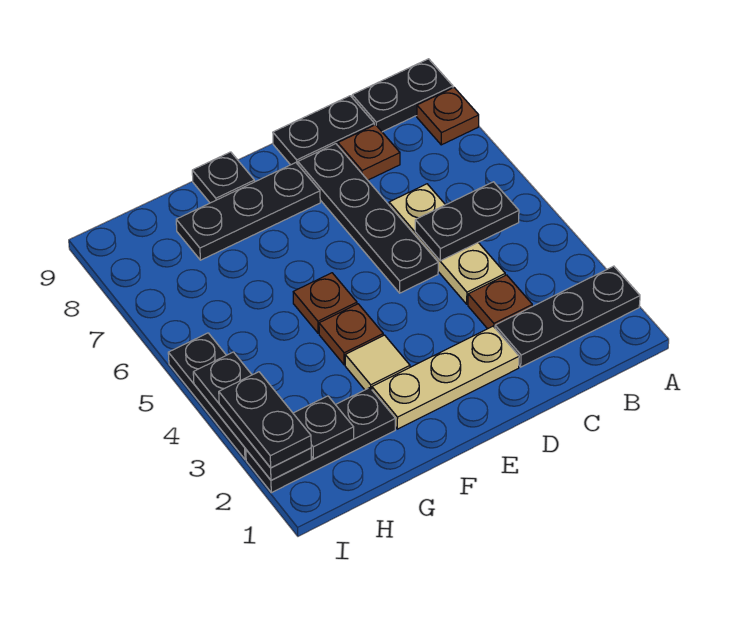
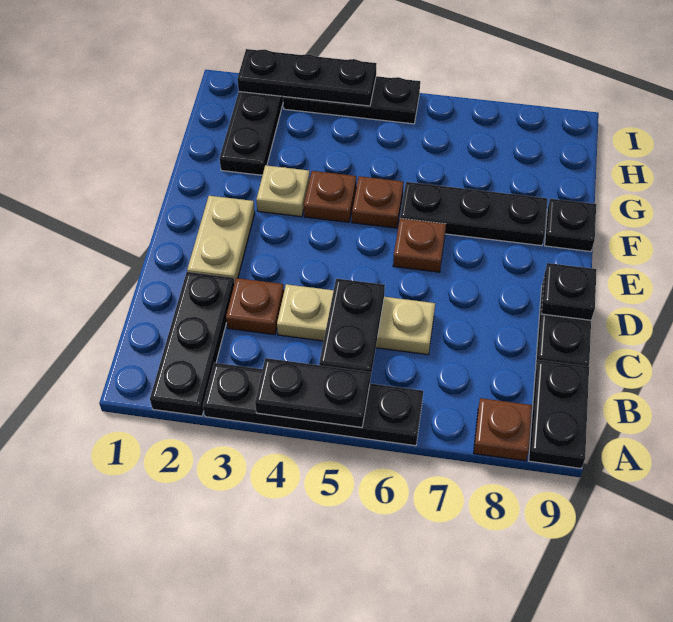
brown 1x1 plate [338,125,400,180] -> brown 1x1 plate moved to [393,218,446,272]
tan 1x3 plate [372,326,519,429] -> tan 1x2 plate [187,196,255,283]
black 1x4 plate [298,144,438,293] -> black 1x4 plate moved to [203,363,423,446]
black 1x3 plate [176,163,320,260] -> black 1x3 plate turned to [400,182,547,246]
tan 1x1 tile [345,335,410,390] -> tan 1x1 plate [256,165,310,217]
black 1x1 plate [293,396,354,459] -> black 1x1 plate moved to [542,263,596,320]
black 1x2 plate [219,372,311,468] -> black 1x2 plate moved to [255,358,370,428]

